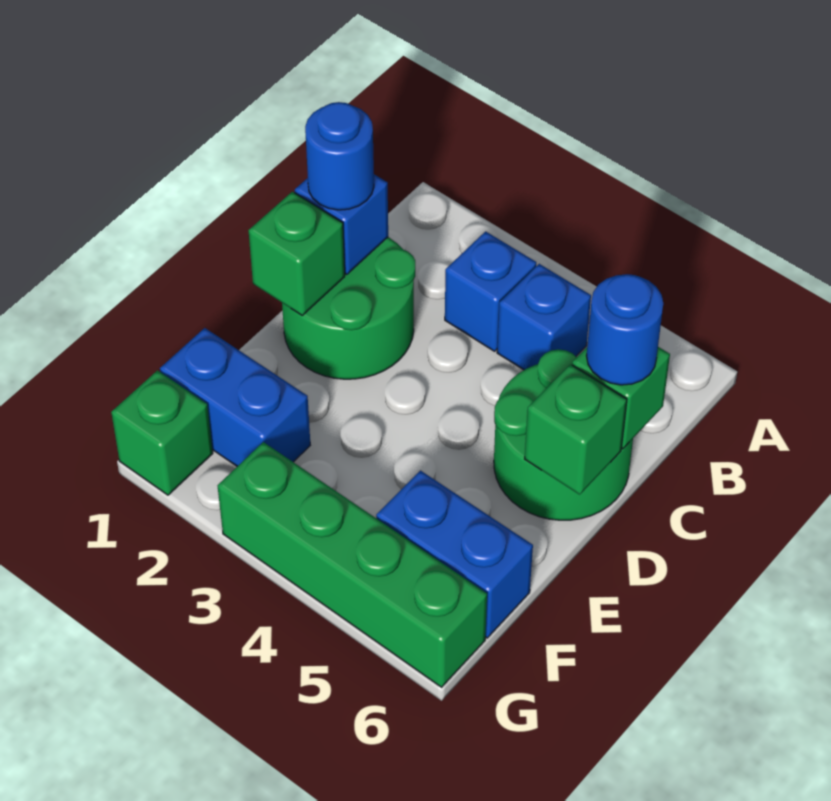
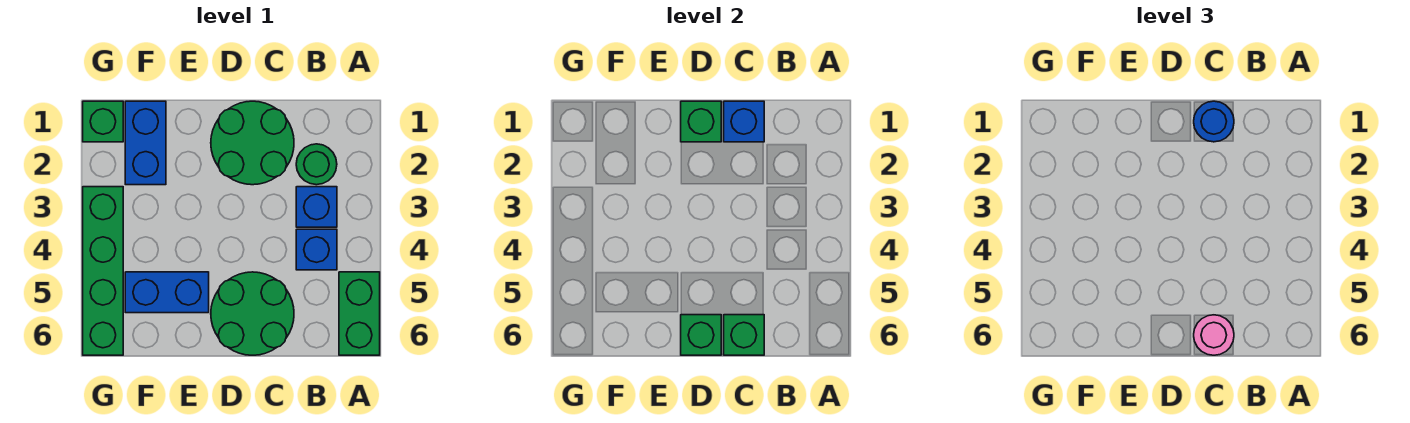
none -> green 1x2 brick [339,272,380,355]
none -> green 1x1 round brick [296,144,337,185]
blue 1x1 round brick [586,274,663,385] -> pink 1x1 round brick [1194,315,1234,355]
blue 1x2 brick [376,471,533,638] -> blue 1x2 brick turned to [125,272,209,313]

